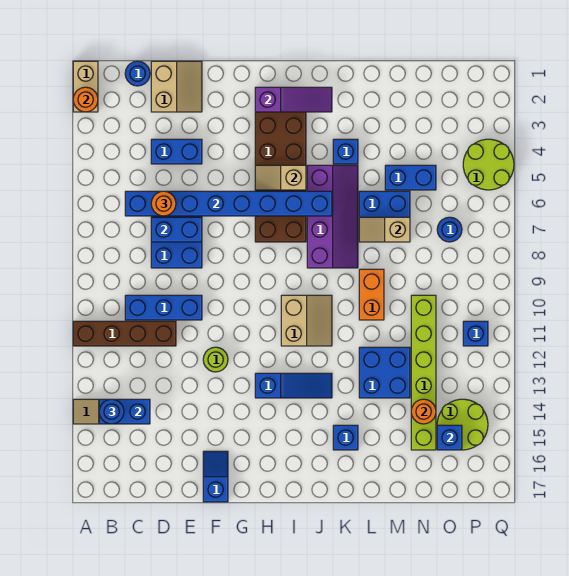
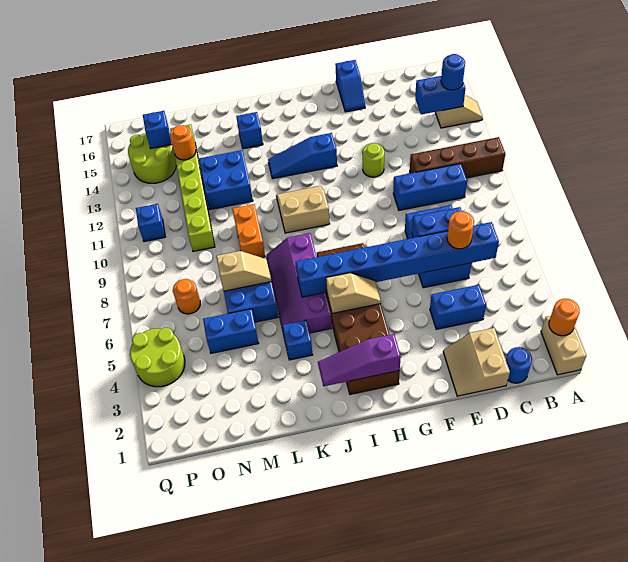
tan 2x2 slope [281,295,332,346] -> tan 2x2 slope turned to [276,186,330,233]
blue 1x1 round brick [437,217,462,242] -> orange 1x1 round brick [173,279,200,314]

